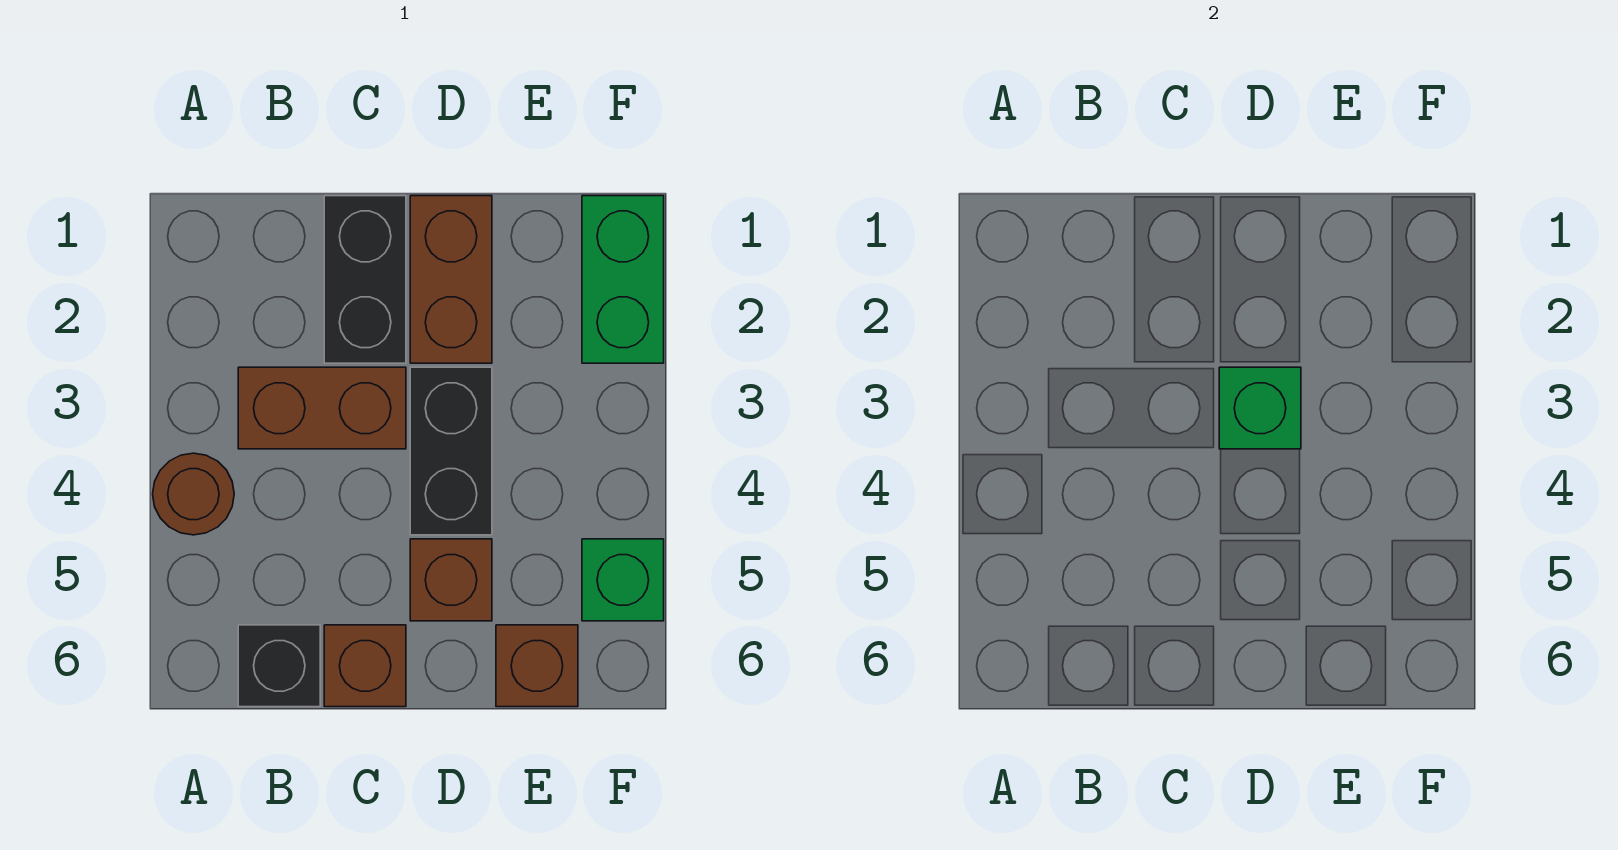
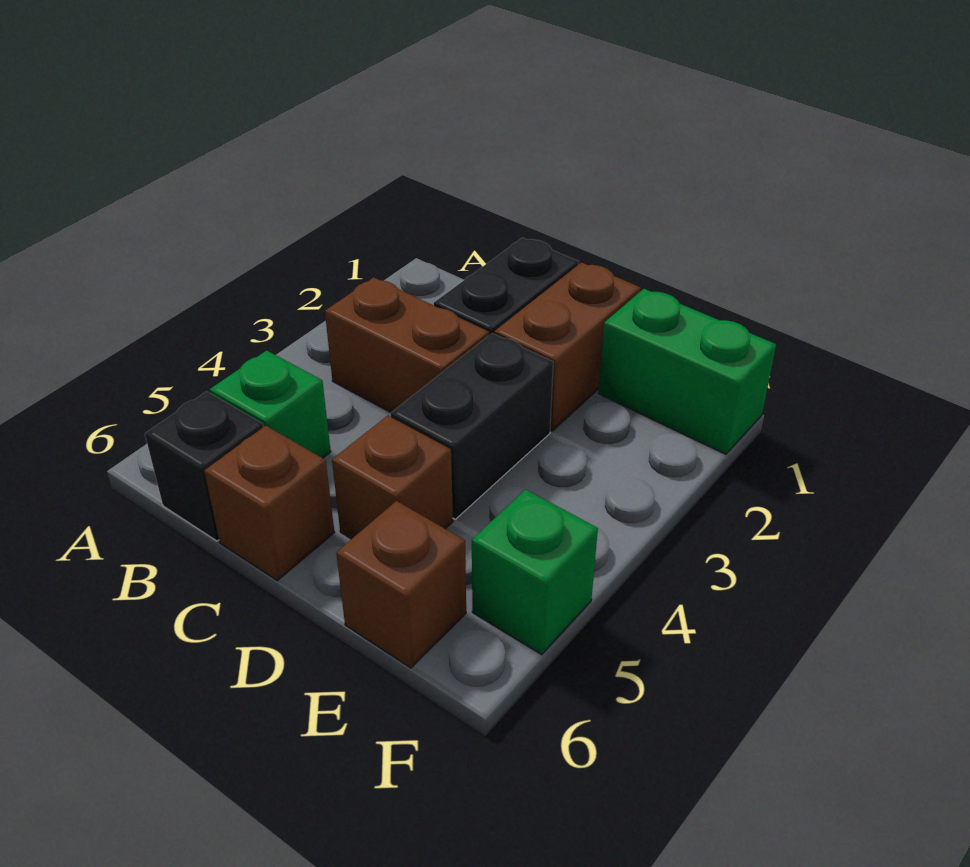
brown 1x1 round brick [153,453,234,535] -> none
green 1x1 brick [1219,367,1301,449] -> green 1x1 brick moved to [210,350,331,458]
green 1x2 brick [582,196,664,363] -> green 1x2 brick turned to [598,289,776,454]

